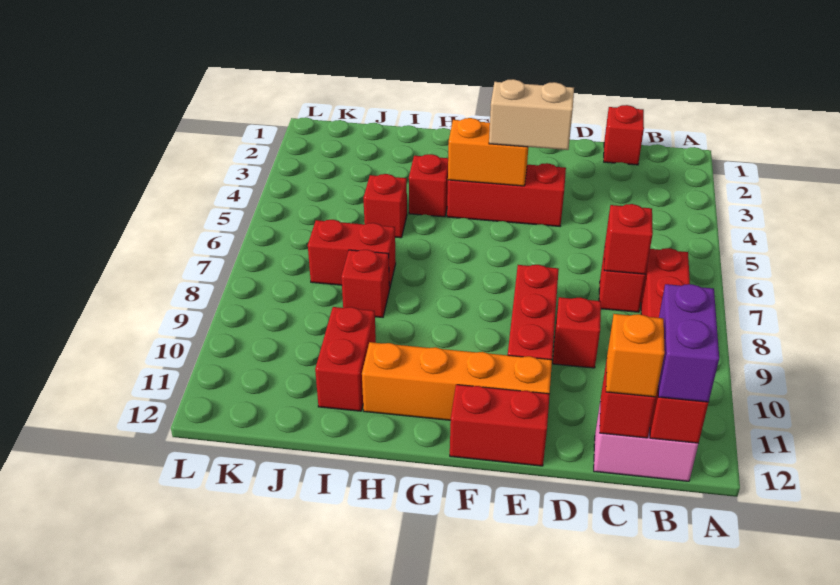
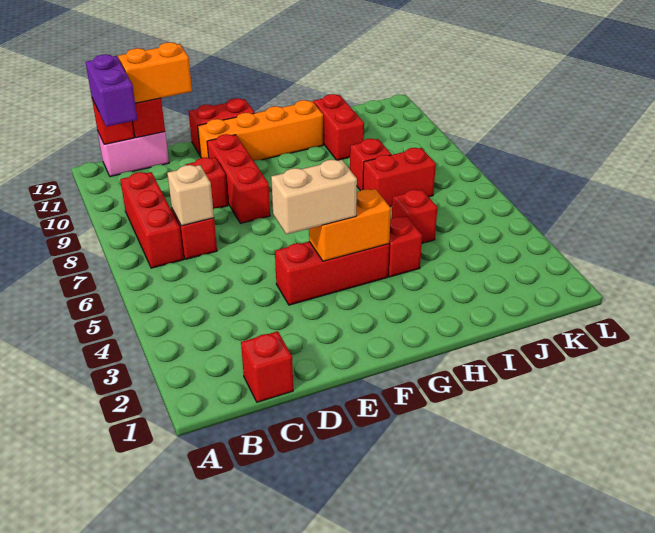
red 1x1 brick [604,204,653,274] -> tan 1x1 brick [167,165,214,226]
orange 1x1 brick [606,314,665,397] -> orange 1x2 brick [118,42,192,103]

